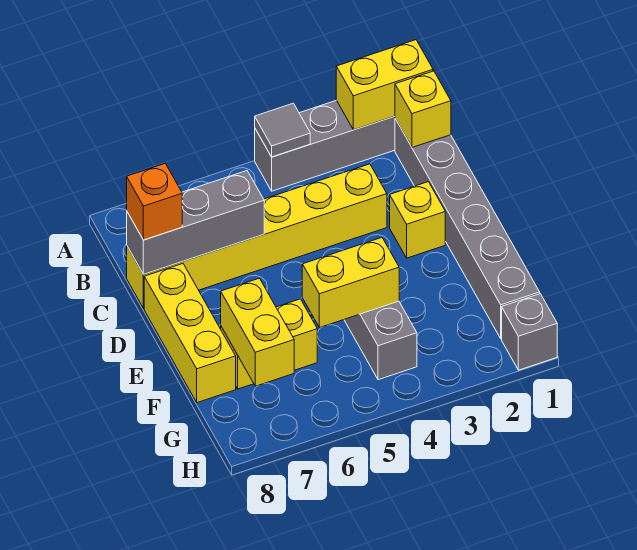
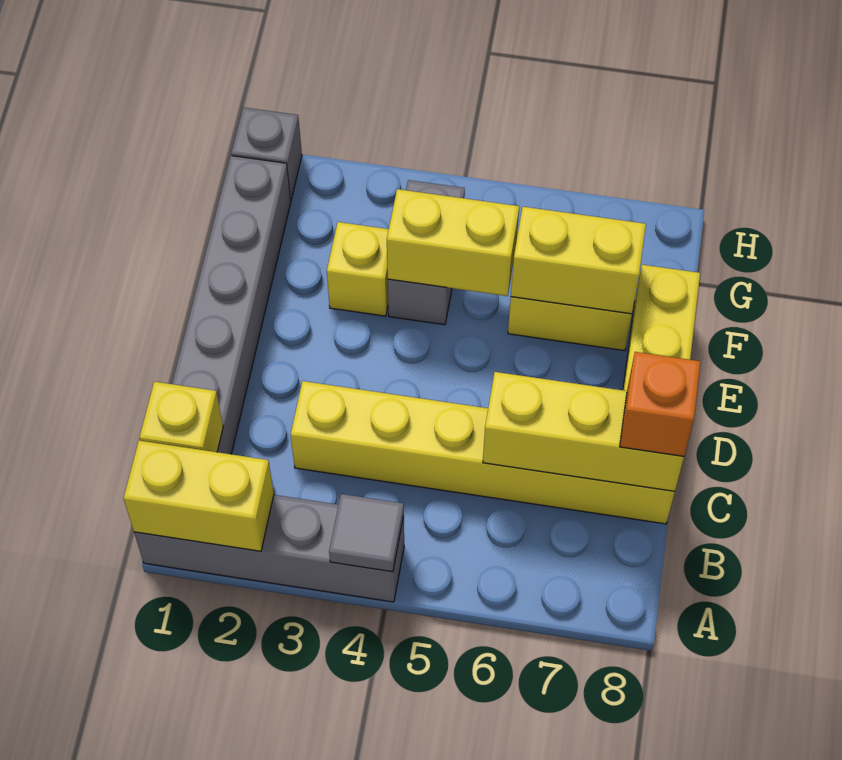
grey 1x3 brick [127,171,264,274] -> yellow 1x3 brick [483,372,684,491]
yellow 1x1 brick [390,182,445,258] -> yellow 1x1 brick moved to [327,222,389,316]
yellow 1x2 brick [221,278,294,386] -> yellow 1x2 brick turned to [511,207,646,314]

